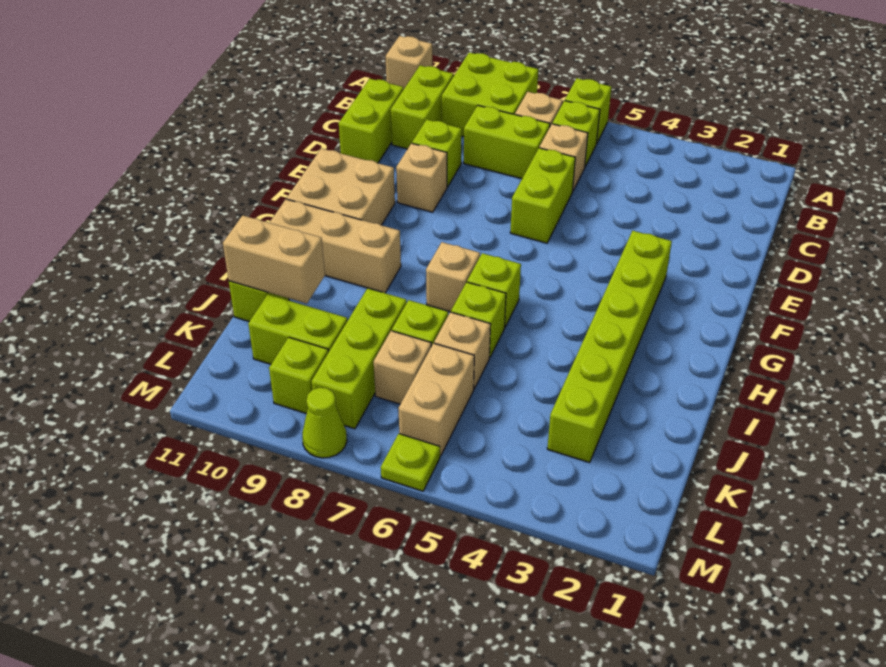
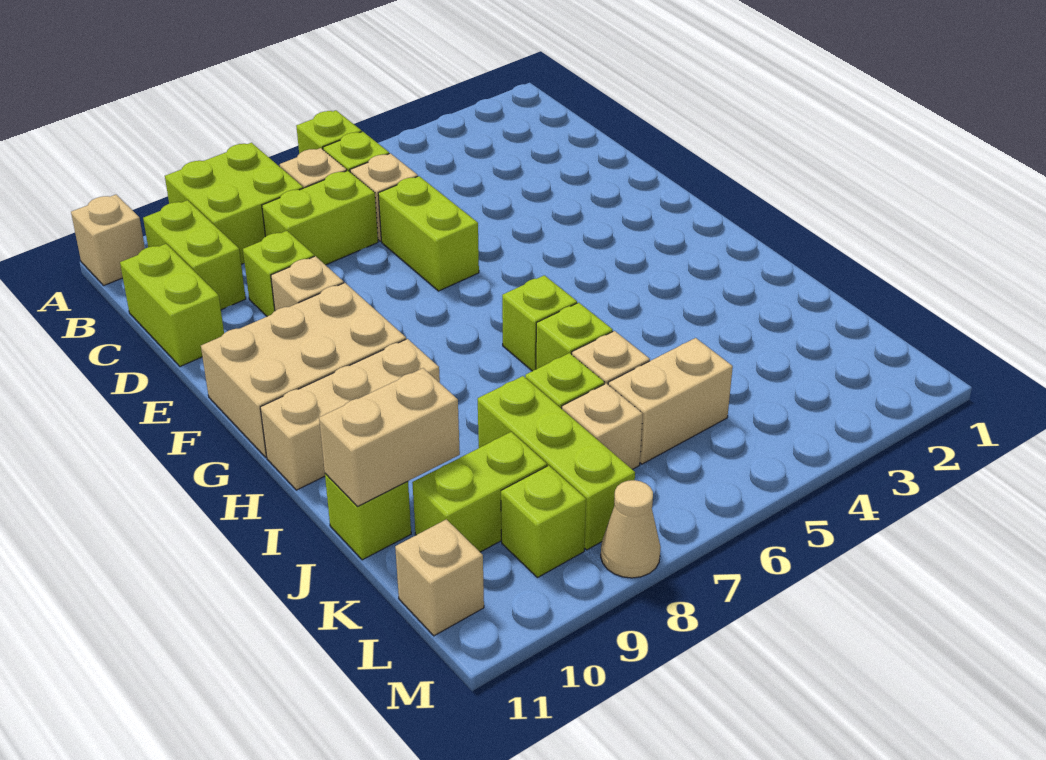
lime 1x6 brick [547,231,672,463] -> none
tan 2x2 brick [287,148,395,225] -> tan 2x3 brick [201,283,406,457]
tan 1x1 brick [426,242,480,312] -> tan 1x1 brick moved to [395,519,484,636]
tan 1x2 brick [399,343,474,456] -> tan 1x2 brick turned to [608,338,733,464]
lime 1x1 plate [381,434,440,491] -> none
lime 1x1 cone [302,388,347,458] -> tan 1x1 cone [601,480,661,578]

